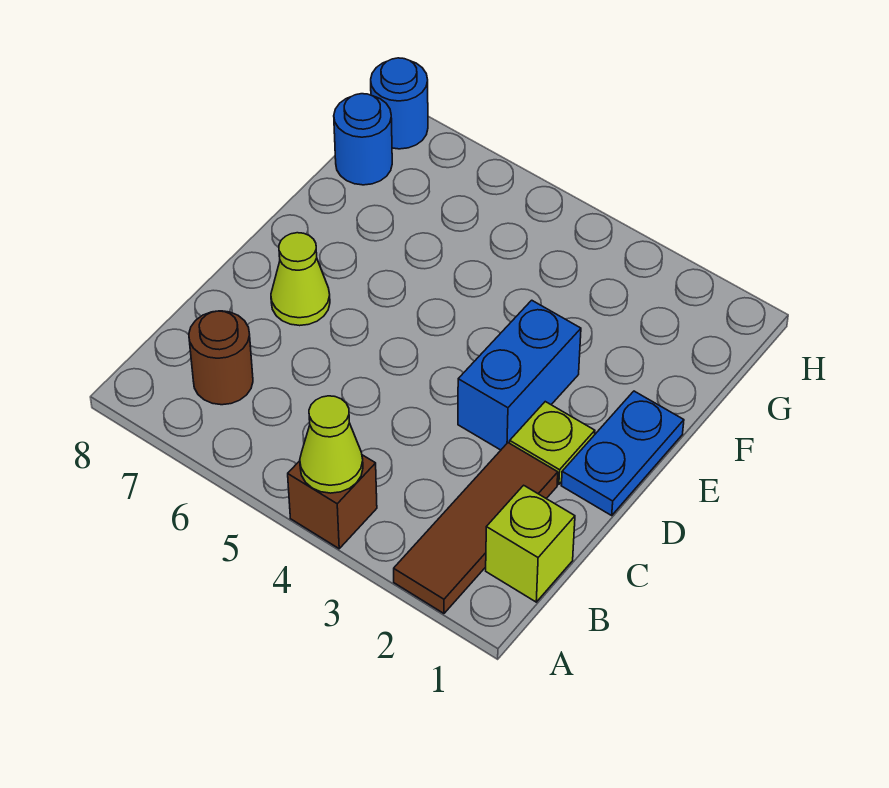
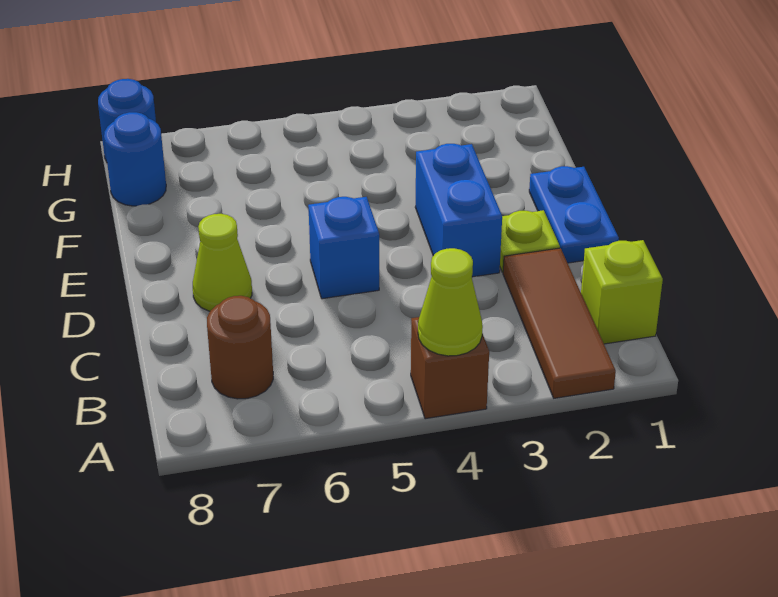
none -> blue 1x1 brick [308,197,379,299]

